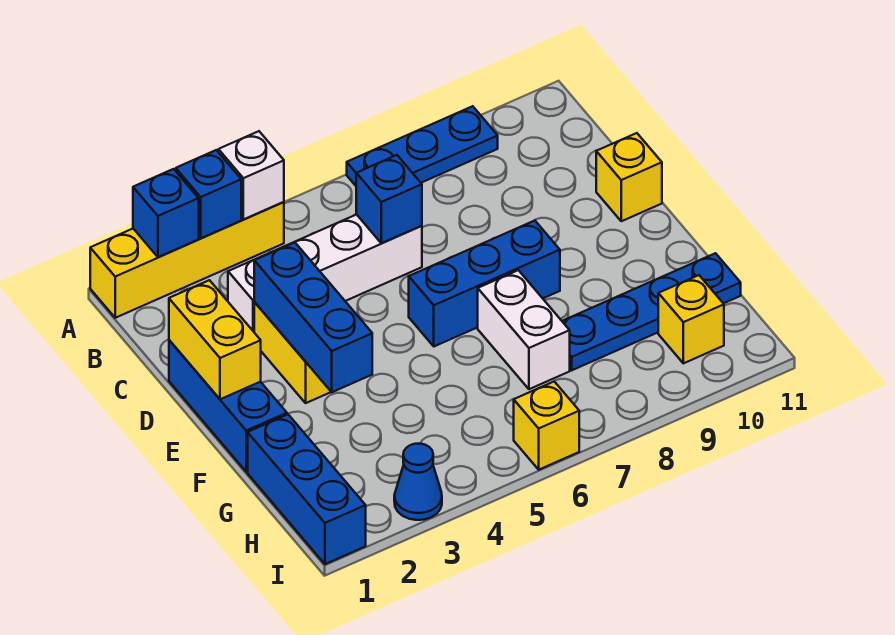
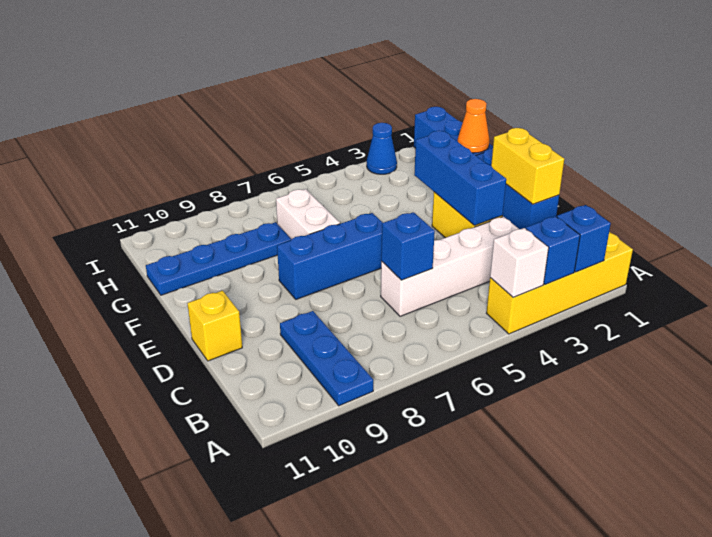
blue 1x3 plate [347,106,498,186] -> blue 1x3 plate turned to [280,311,373,406]
none -> orange 1x1 cone [458,99,489,153]
yellow 1x1 brick [658,275,724,363] -> none
yellow 1x1 brick [514,382,579,470] -> none

